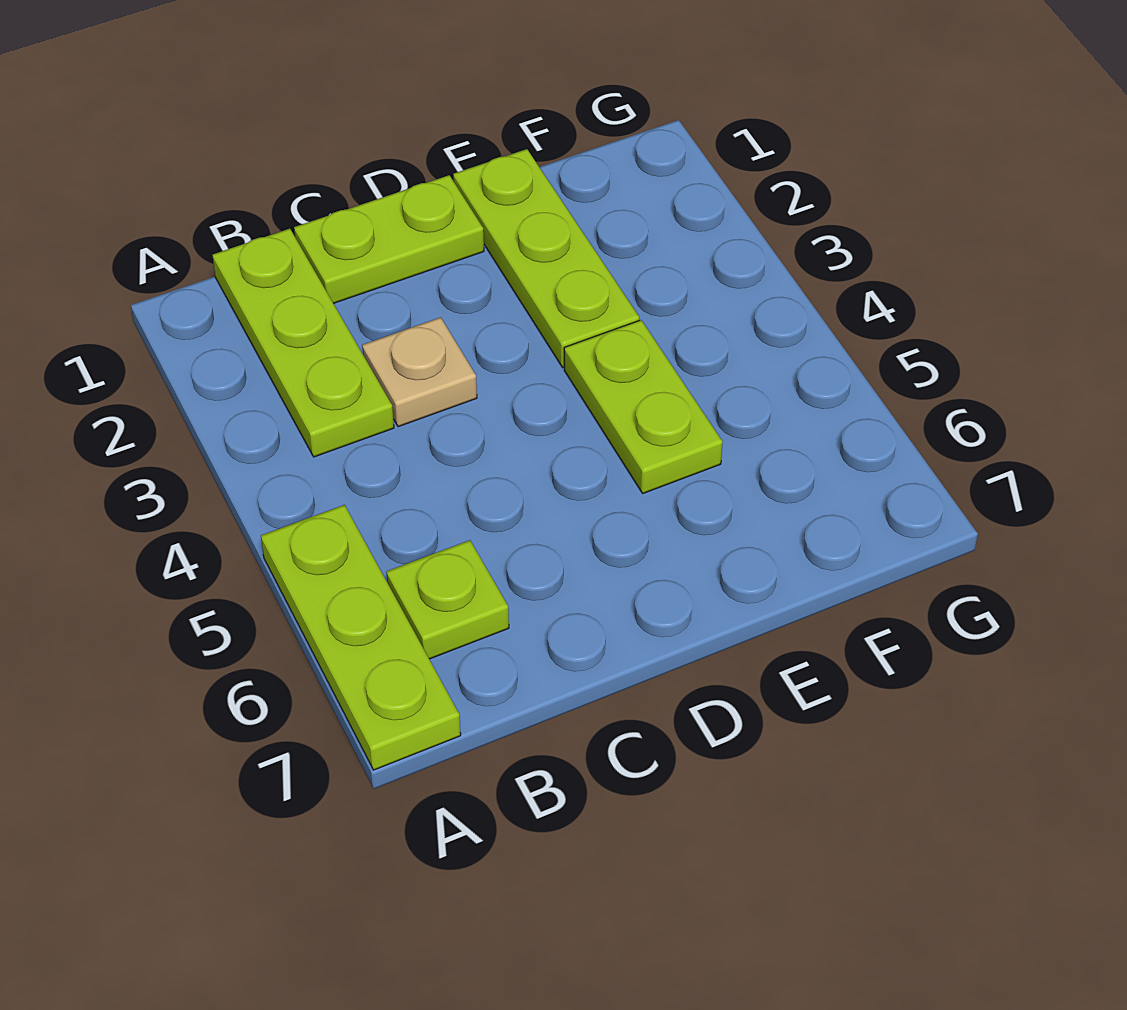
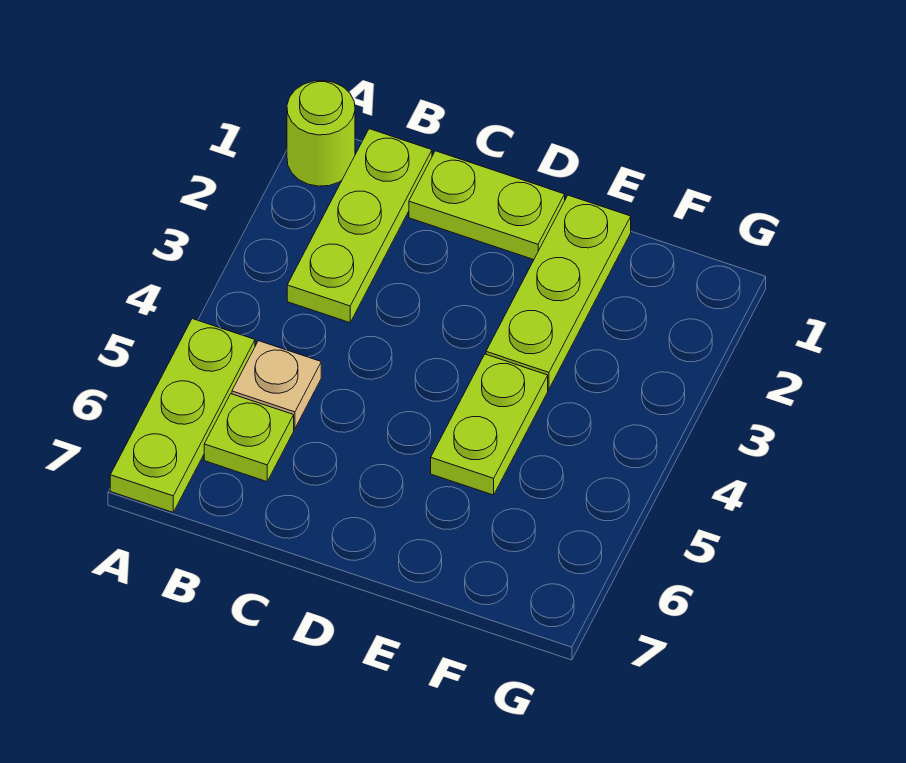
none -> lime 1x1 round brick [287,81,355,186]
tan 1x1 plate [362,317,477,427] -> tan 1x1 plate moved to [232,341,321,429]

